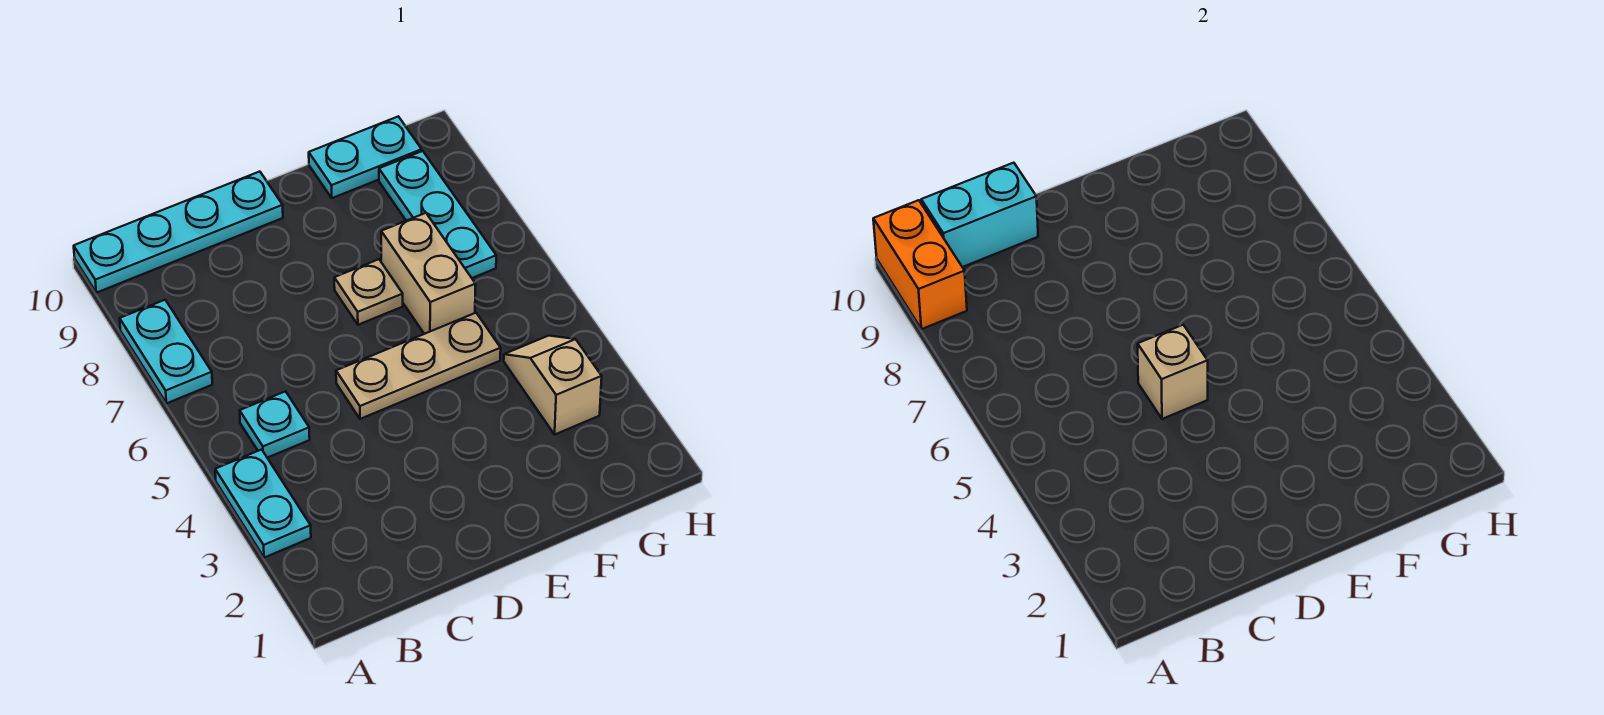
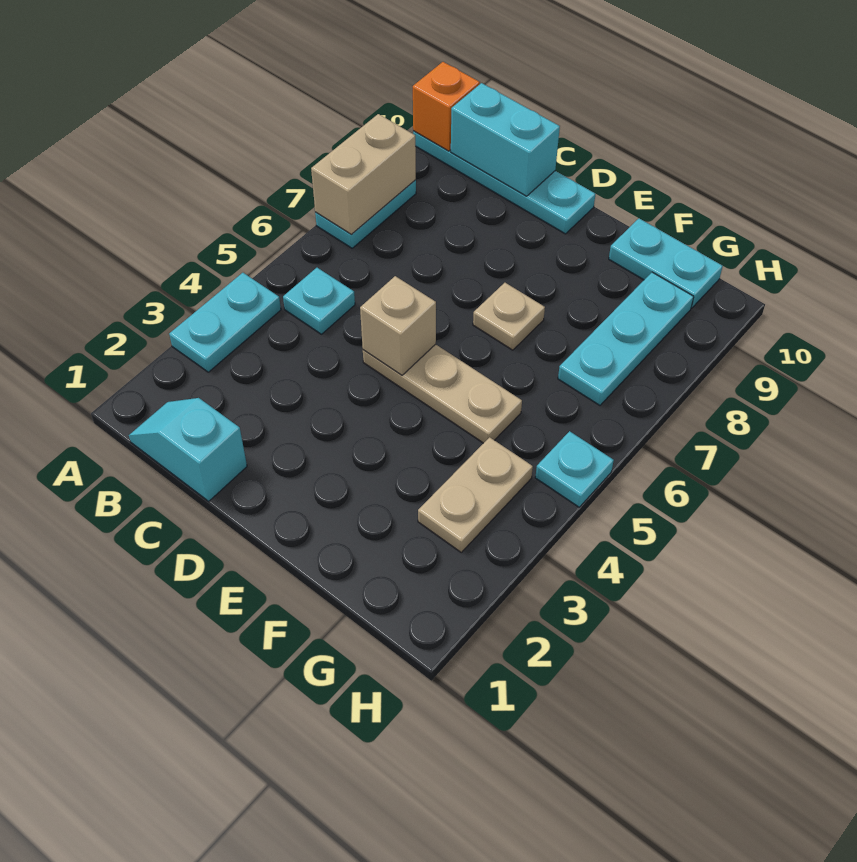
orange 1x2 brick [873,200,967,329] -> orange 1x1 brick [413,62,480,151]
none -> cyan 1x2 slope [129,398,247,501]
tan 1x2 brick [381,213,476,334] -> tan 1x2 brick moved to [311,114,416,235]
tan 1x2 slope [504,336,602,434] -> tan 1x2 plate [418,437,533,552]
none -> cyan 1x1 plate [535,431,614,507]

